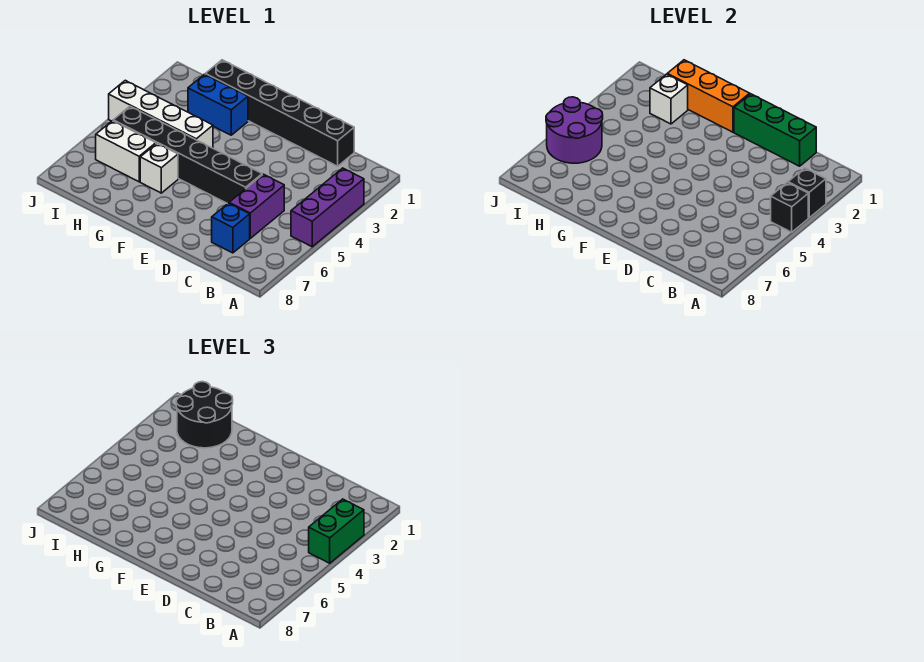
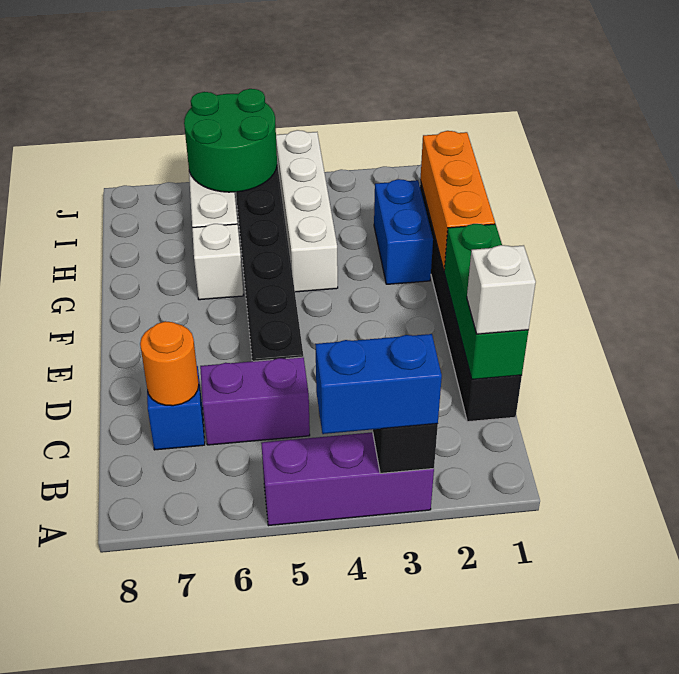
green 1x2 brick [309,499,364,563] -> blue 1x2 brick [315,334,442,434]
black 1x1 brick [771,183,808,232] -> none
none -> orange 1x1 round brick [140,321,199,406]
black 2x2 round brick [176,382,233,448] -> none
white 1x1 brick [650,74,688,124] -> white 1x1 brick moved to [467,245,536,334]
purple 2x2 round brick [546,97,603,163] -> green 2x2 round brick [184,89,277,192]

